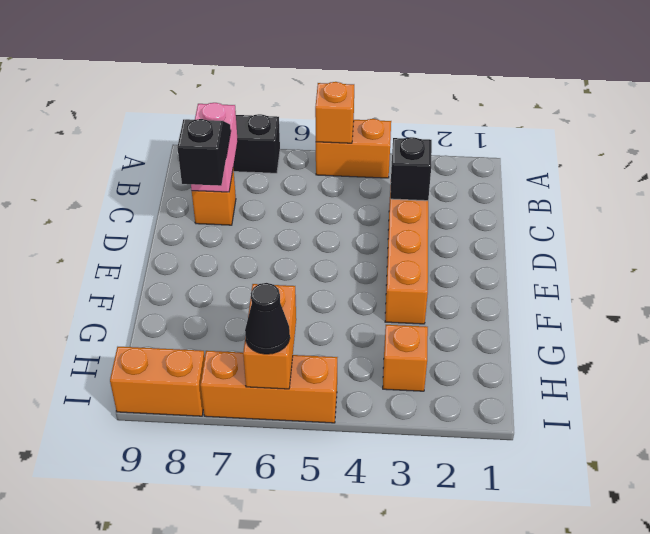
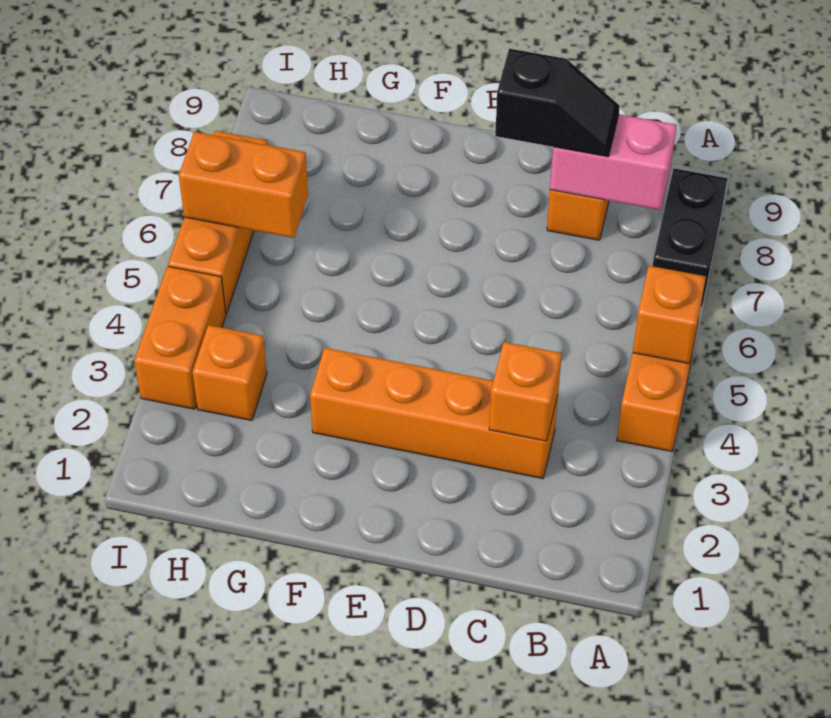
black 1x1 brick [390,137,432,201] -> orange 1x1 brick [489,342,562,441]
black 1x1 cone [245,283,290,354] -> none
orange 1x2 brick [110,347,205,416] -> orange 1x2 brick moved to [134,266,226,409]

